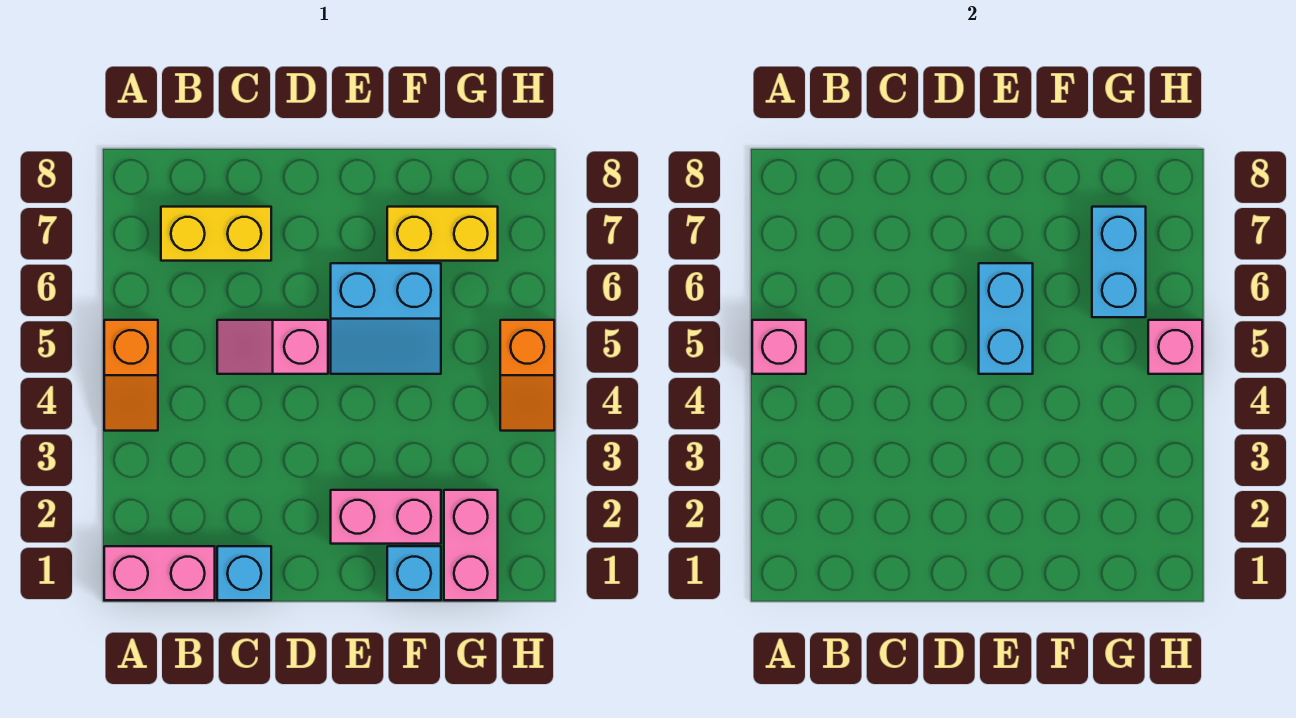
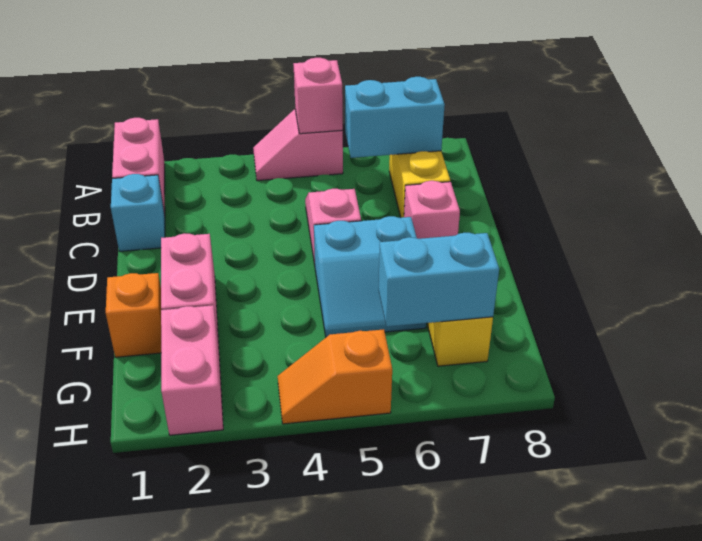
orange 1x2 slope [104,320,158,431] -> pink 1x2 slope [253,109,343,181]
cyan 2x2 slope [331,263,441,374] -> cyan 2x2 slope turned to [314,216,426,337]
cyan 1x2 brick [979,263,1033,374] -> cyan 1x2 brick moved to [345,77,445,158]
cyan 1x1 brick [387,546,441,600] -> orange 1x1 brick [106,273,161,357]
pink 1x2 brick [444,490,498,600] -> pink 1x2 brick turned to [161,305,223,435]
pink 1x1 brick [1148,320,1202,374] -> pink 1x1 brick moved to [404,181,460,239]

